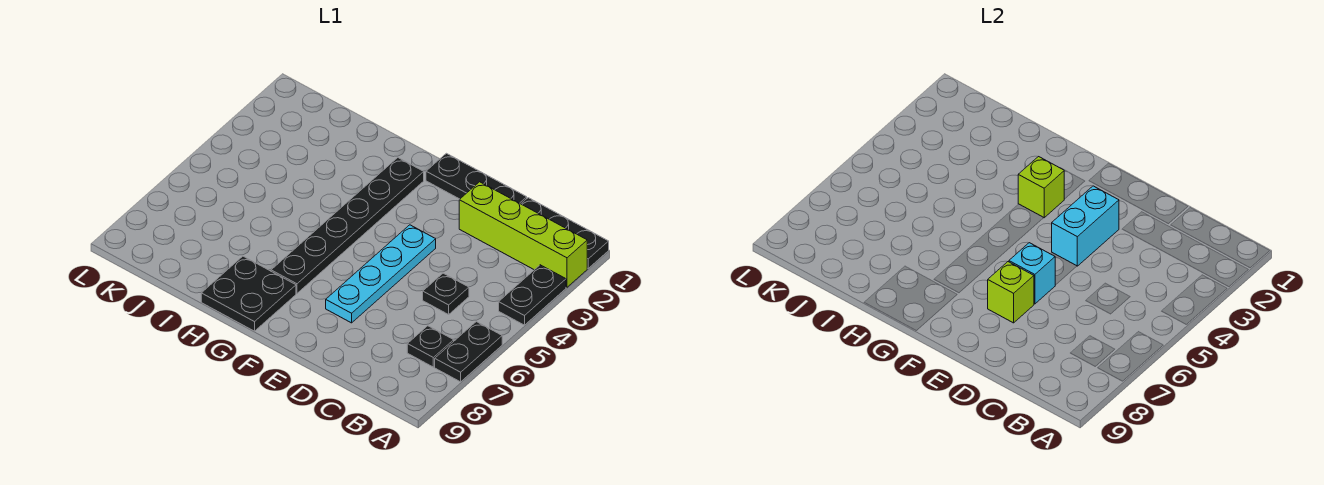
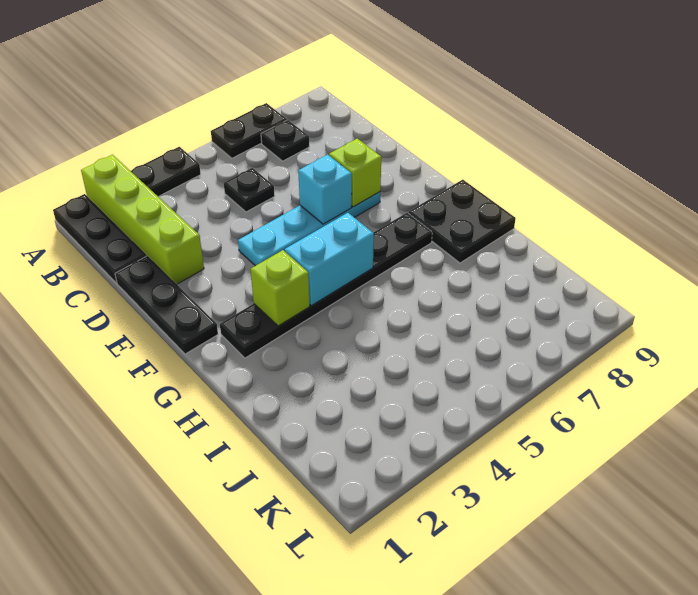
cyan 1x2 brick [1052,186,1119,266] -> cyan 1x2 brick moved to [285,213,374,306]

